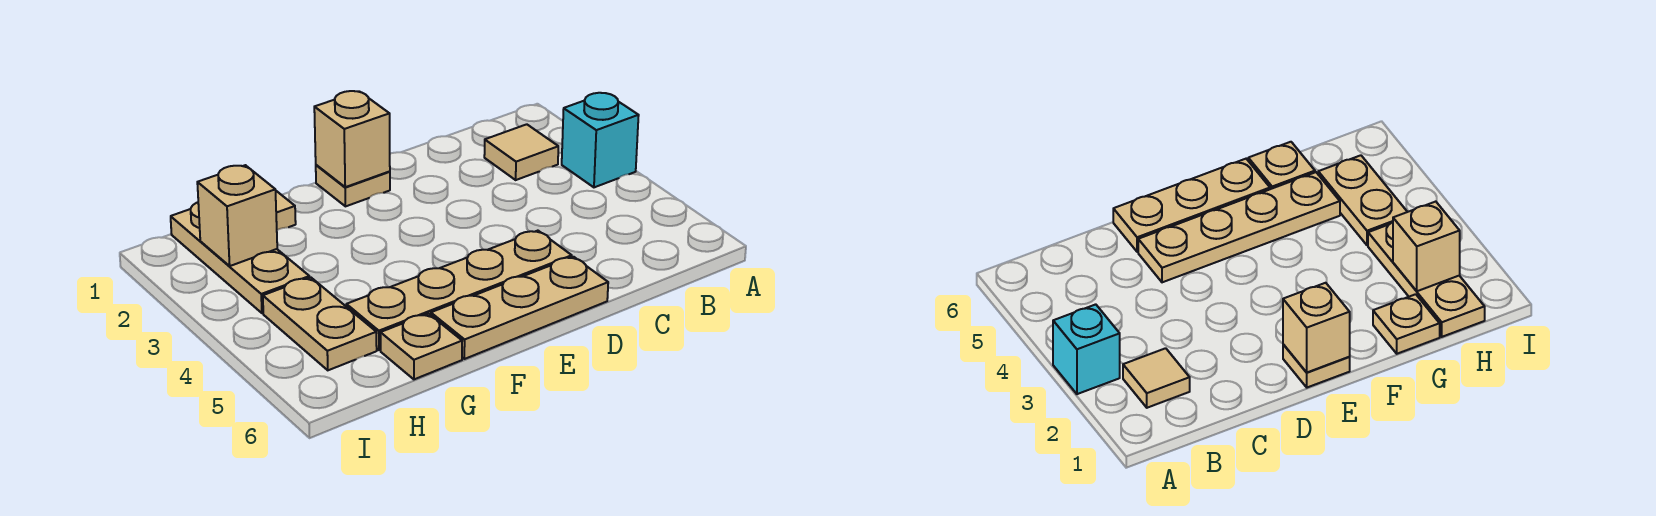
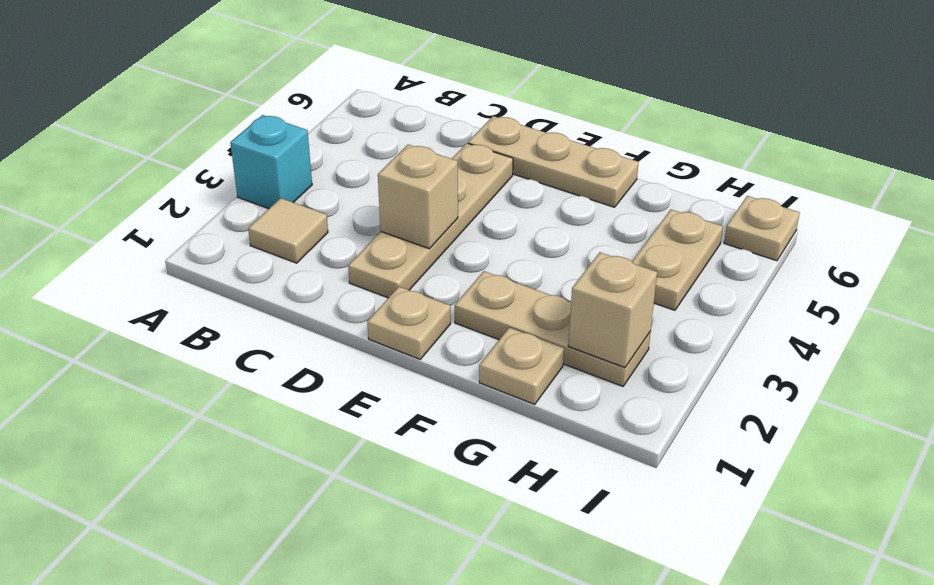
tan 1x4 plate [346,231,572,350] -> tan 1x4 plate turned to [348,143,513,298]
tan 1x1 brick [314,91,390,187] -> tan 1x1 brick moved to [378,145,458,249]
tan 1x1 plate [380,313,462,379] -> tan 1x1 plate moved to [724,196,800,261]
tan 1x3 plate [171,202,309,313] -> tan 1x3 plate turned to [455,271,651,386]

